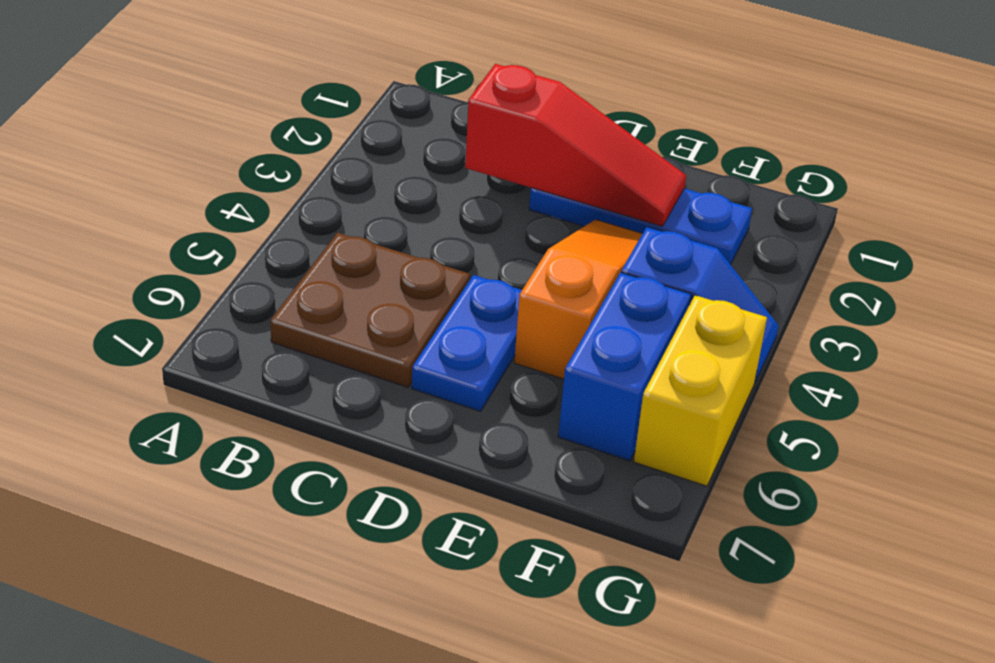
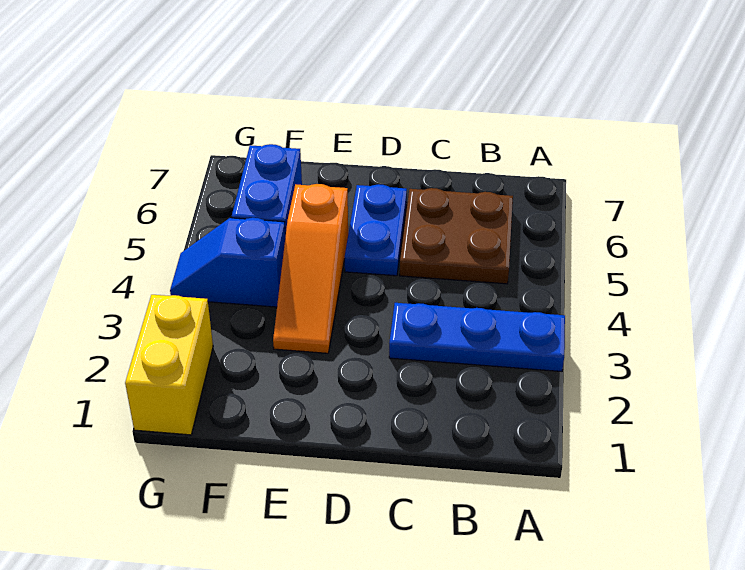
red 1x3 slope [465,64,686,226] -> none
blue 1x3 plate [529,188,752,265] -> blue 1x3 plate moved to [389,303,565,371]
yellow 1x2 brick [634,295,767,486] -> yellow 1x2 brick moved to [125,295,213,435]

